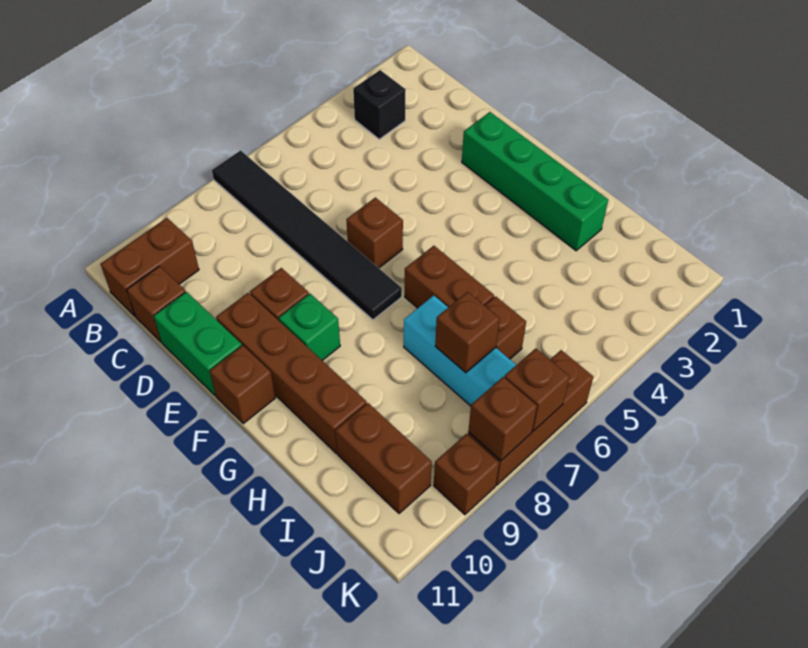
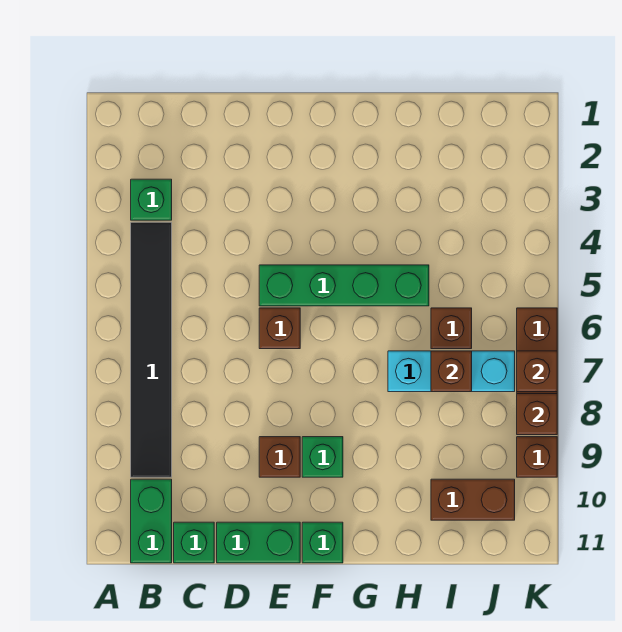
black 1x6 tile [212,150,402,320] -> black 1x6 tile turned to [131,222,172,477]
black 1x1 brick [353,70,406,139] -> green 1x1 brick [131,179,172,220]
brown 1x2 brick [101,218,199,316] -> green 1x2 brick [131,479,172,563]
brown 1x1 brick [127,266,186,342] -> green 1x1 brick [174,522,214,563]
green 1x4 brick [462,112,608,251] -> green 1x4 brick moved to [259,265,429,306]
brown 1x4 brick [216,293,367,453] -> none
brown 1x1 brick [210,345,275,424] -> green 1x1 brick [302,522,343,563]
brown 1x2 brick [405,246,494,308] -> none

